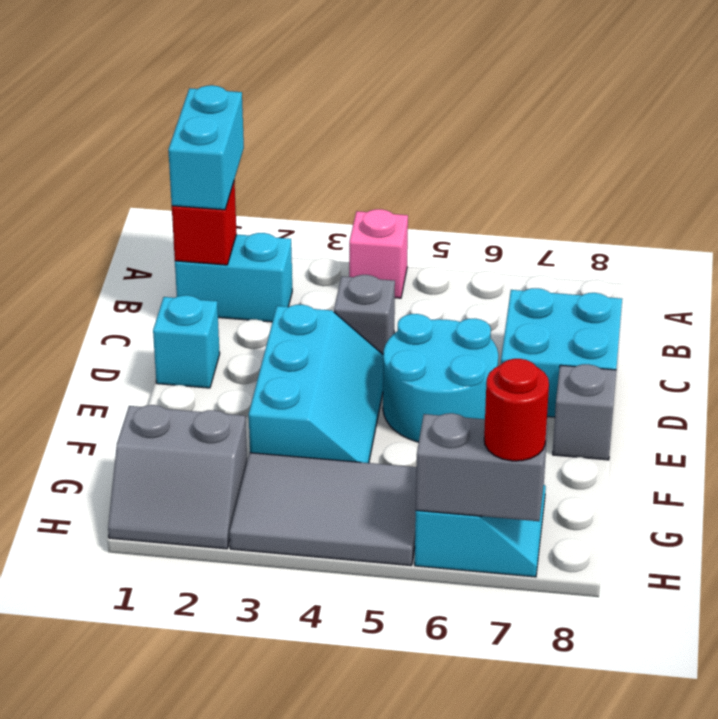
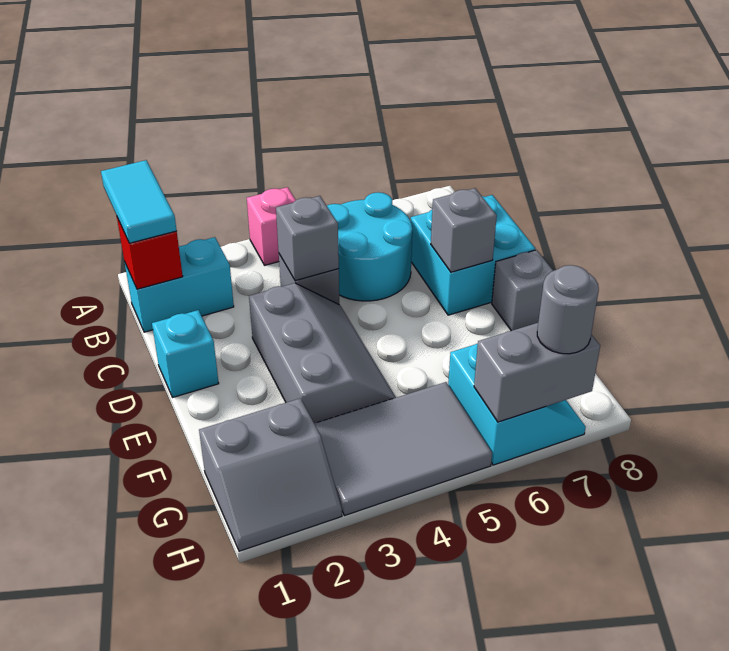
cyan 1x2 brick [168,85,244,210] -> cyan 1x2 tile [101,160,177,243]
none -> grey 1x1 brick [276,196,339,281]
cyan 2x3 slope [249,305,383,463] -> grey 2x3 slope [249,283,396,423]
cyan 2x2 round brick [383,314,498,442] -> cyan 2x2 round brick moved to [327,192,412,301]
none -> grey 1x1 brick [431,188,497,272]
red 1x1 round brick [484,359,549,461] -> grey 1x1 round brick [537,265,599,354]

